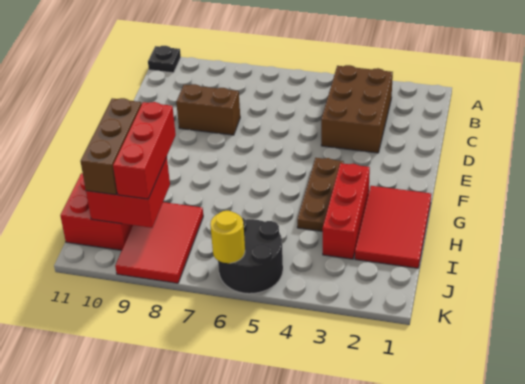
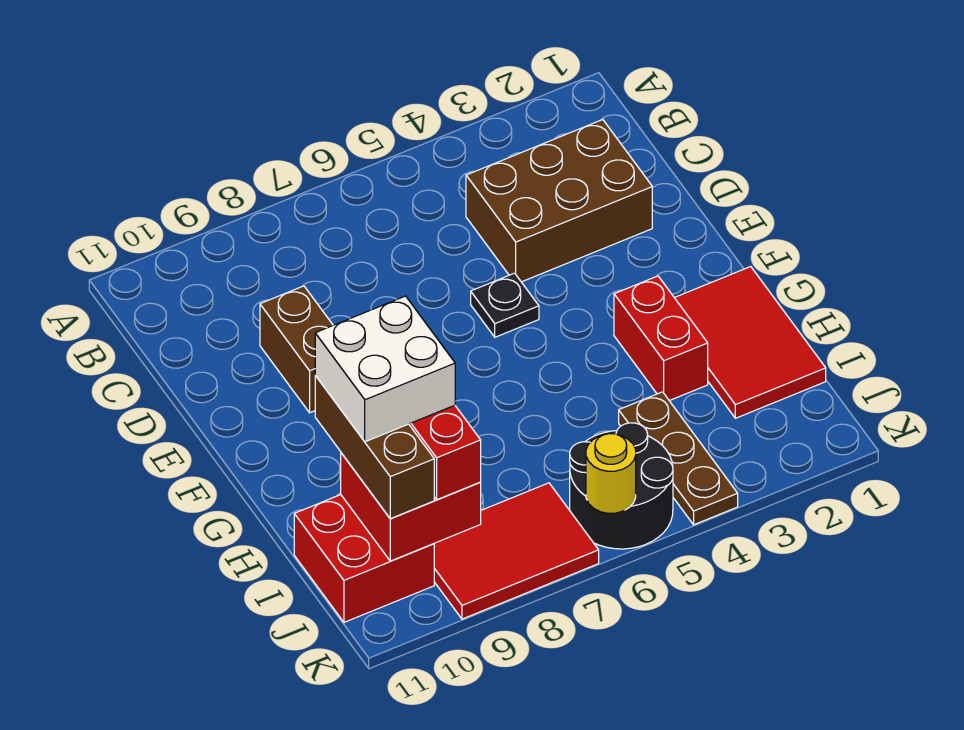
black 1x1 plate [148,46,181,73] -> black 1x1 plate moved to [471,273,539,337]
brown 2x3 brick [321,65,393,153] -> brown 2x3 brick turned to [466,120,652,282]
brown 1x2 brick [176,84,240,135] -> brown 1x2 brick turned to [260,286,333,413]
brown 1x3 plate [297,158,344,231] -> brown 1x3 plate moved to [619,392,738,525]
red 1x3 brick [323,163,370,259] -> red 1x2 brick [614,276,708,401]
none -> white 2x2 brick [315,296,455,442]
red 2x3 tile [115,202,203,283] -> red 2x3 tile turned to [434,483,599,619]

